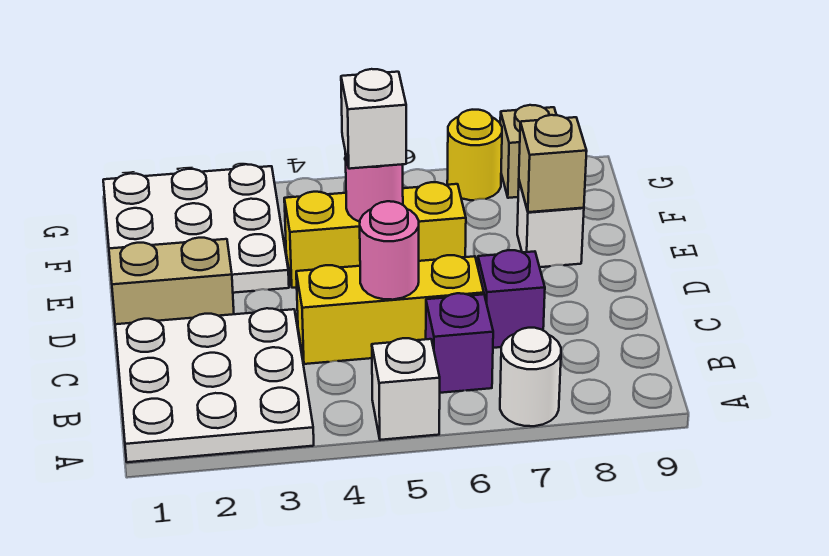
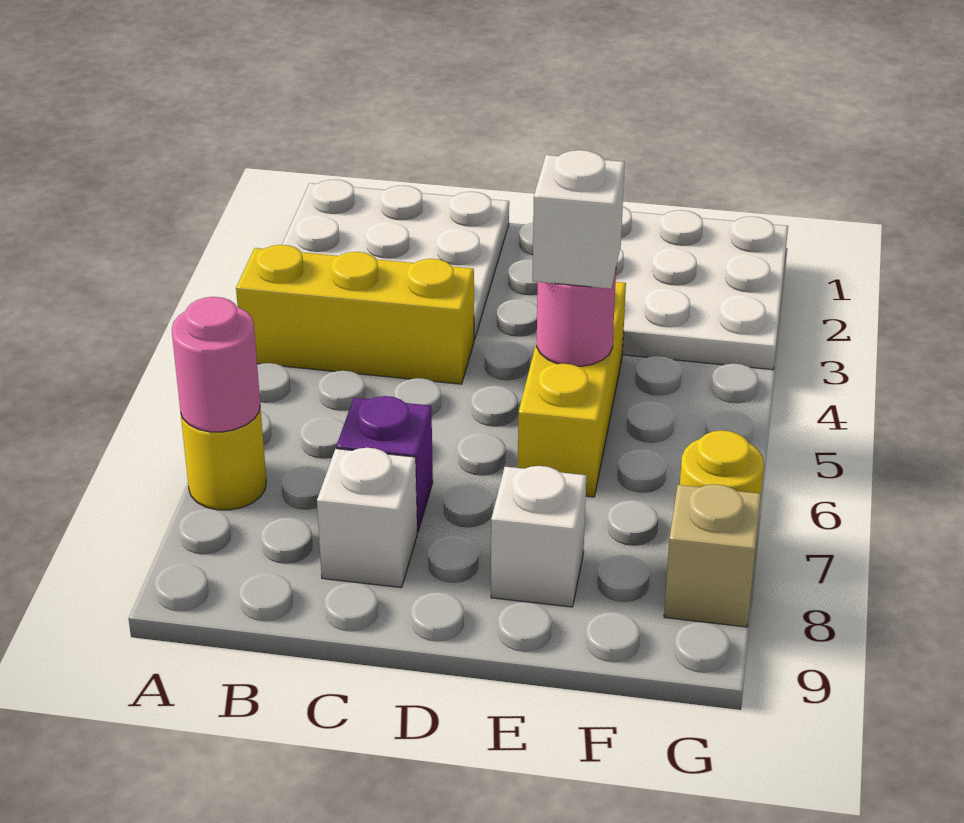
white 1x1 brick [372,338,440,440] -> white 1x1 brick moved to [317,448,417,588]
white 1x1 round brick [500,328,561,426] -> yellow 1x1 round brick [181,407,266,510]
purple 1x1 brick [426,293,493,393] -> none
yellow 1x3 brick [296,255,484,364] -> yellow 1x3 brick turned to [236,245,474,384]
pink 1x1 round brick [360,201,419,300] -> pink 1x1 round brick moved to [172,297,260,432]
tan 1x2 brick [109,238,234,324] -> none
tan 1x1 brick [519,115,587,212] -> none

